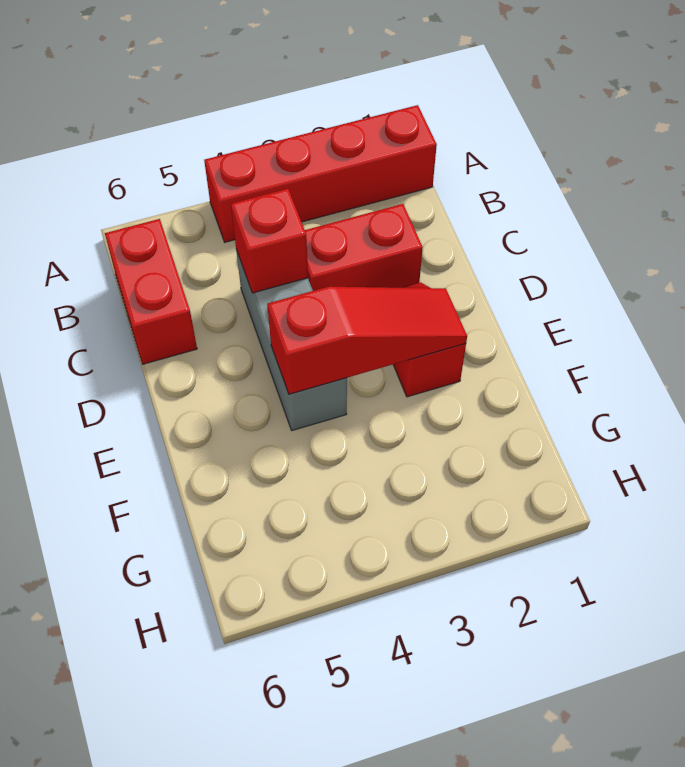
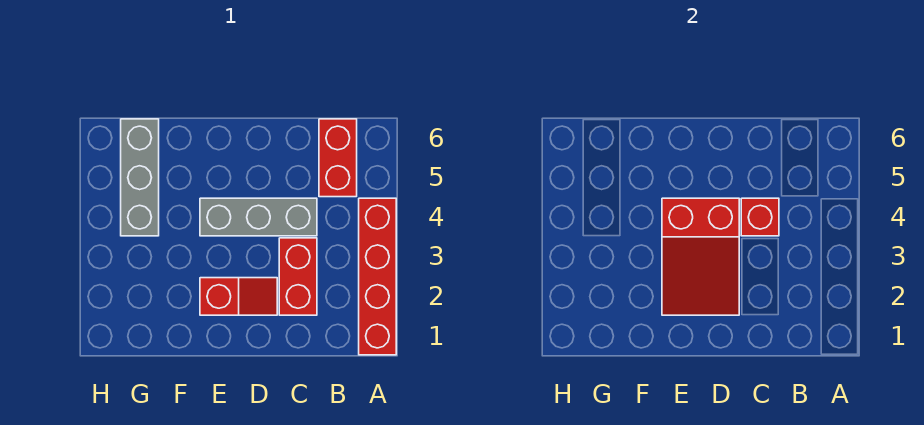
red 1x2 brick [105,219,197,364] -> red 1x2 brick turned to [319,119,357,197]
red 1x3 slope [267,287,467,394] -> red 2x3 slope [662,198,739,315]
none -> grey 1x3 brick [121,119,159,236]

